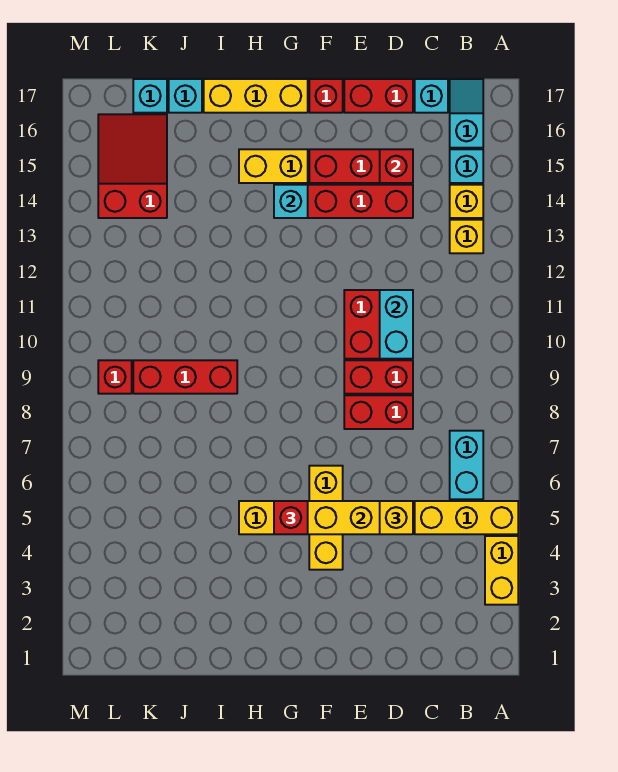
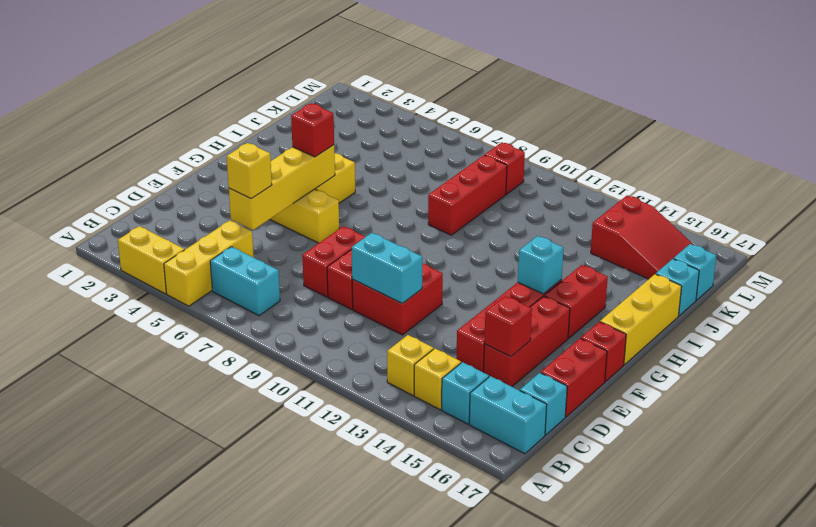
cyan 1x2 slope [450,79,483,148] -> cyan 1x2 brick [469,376,547,454]
yellow 1x2 brick [239,149,308,183] -> red 1x2 brick [545,265,608,338]

